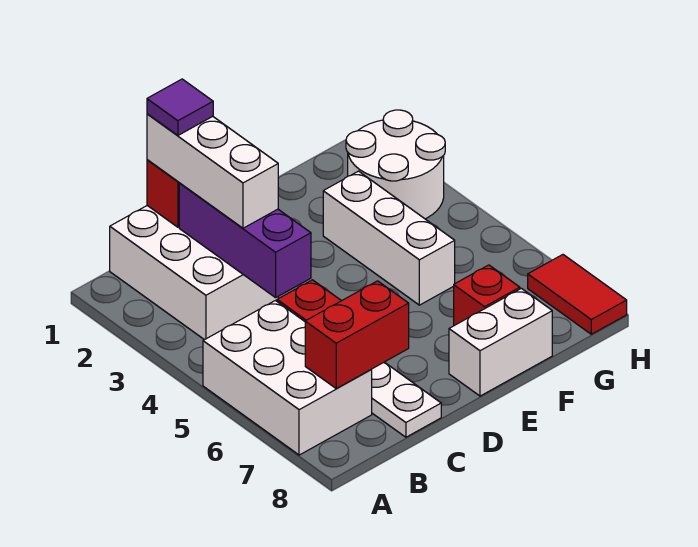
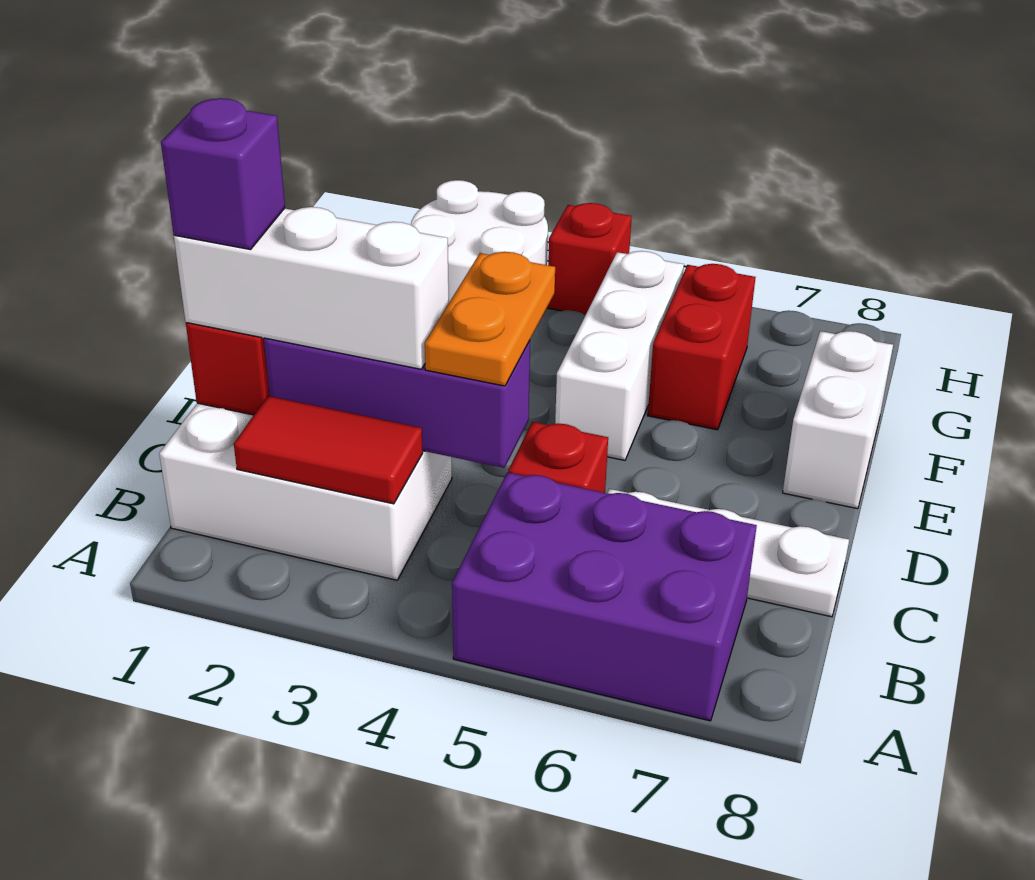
white 2x3 brick [203,301,372,455] -> purple 2x3 brick [452,472,757,721]
red 1x2 brick [305,281,409,388] -> red 1x2 brick moved to [648,264,755,430]
purple 1x1 tile [147,79,213,135] -> purple 1x1 brick [161,98,285,250]
none -> orange 1x2 plate [425,252,555,386]
white 1x3 brick [323,171,455,305] -> white 1x3 brick turned to [555,251,684,460]
red 1x1 brick [454,265,520,326] -> red 1x1 brick moved to [547,203,632,315]
red 1x2 tile [528,255,627,334] -> red 1x2 tile moved to [234,396,423,504]

